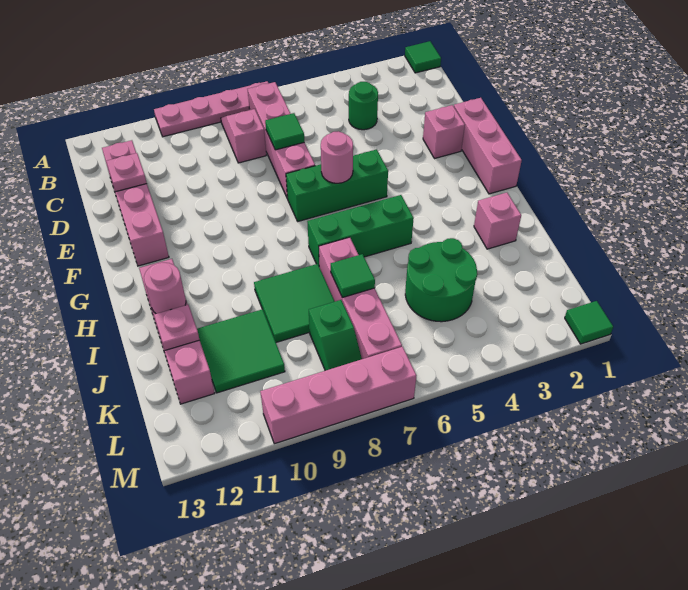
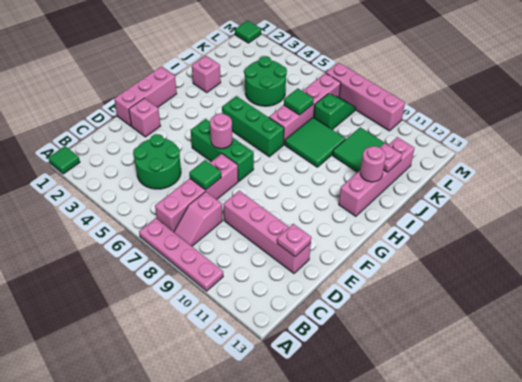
green 1x1 round brick [349,82,378,130] -> green 2x2 round brick [133,134,181,189]
pink 1x4 brick [102,140,169,266] -> pink 1x4 brick turned to [223,191,311,273]

